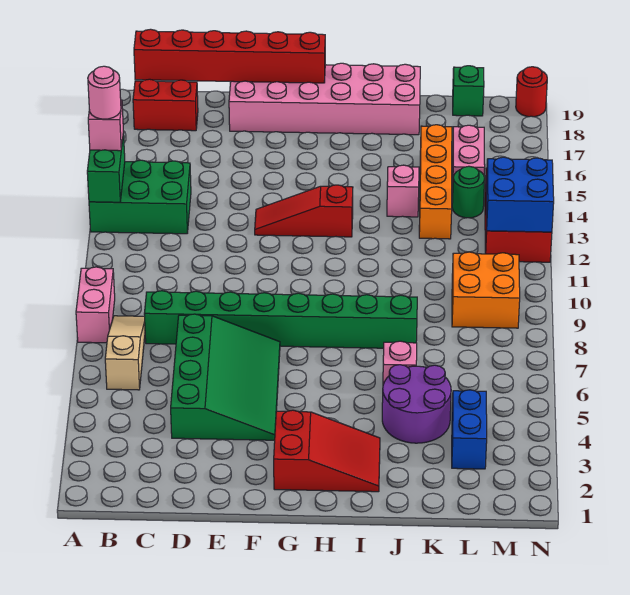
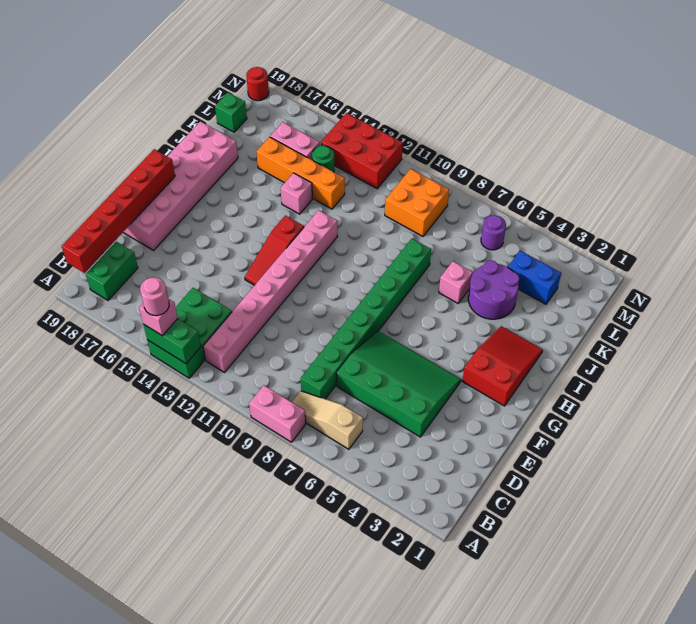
none -> pink 1x8 brick [203,210,338,372]
red 1x2 brick [133,79,198,131] -> green 1x2 brick [86,242,138,300]
none -> purple 1x1 round brick [481,215,506,250]
blue 2x2 brick [486,157,554,232] -> none

